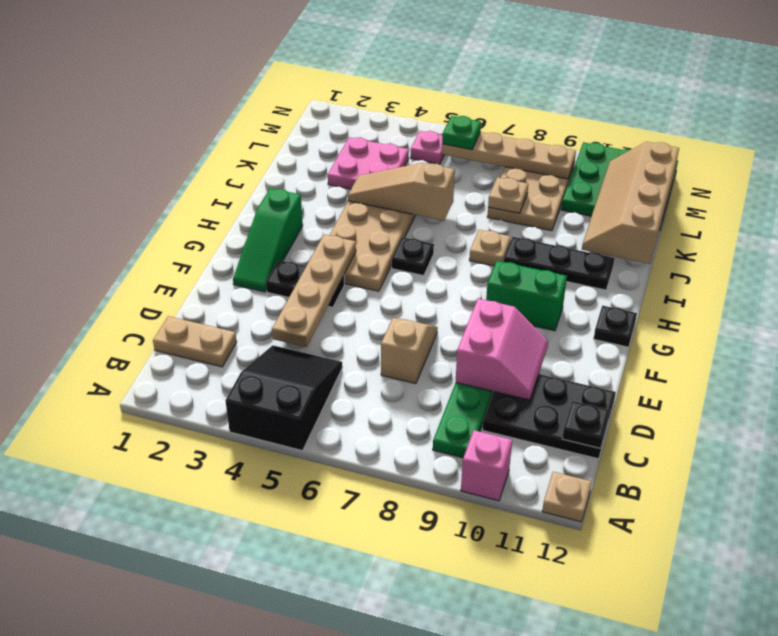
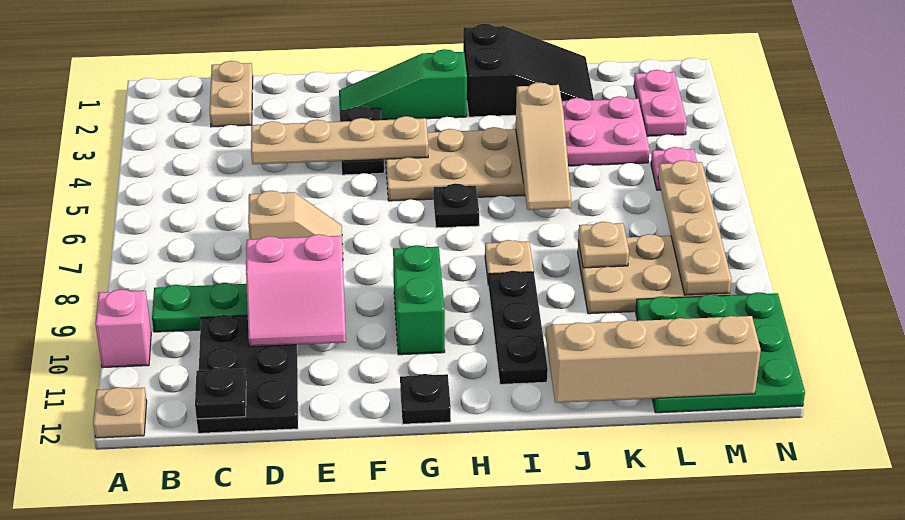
black 2x3 slope [225,345,343,451] -> black 2x3 slope moved to [463,24,594,117]
tan 1x3 slope [348,163,455,221] -> tan 1x3 slope turned to [516,82,571,210]
none -> pink 1x2 plate [634,70,687,136]
green 1x1 plate [442,116,481,150] -> none

